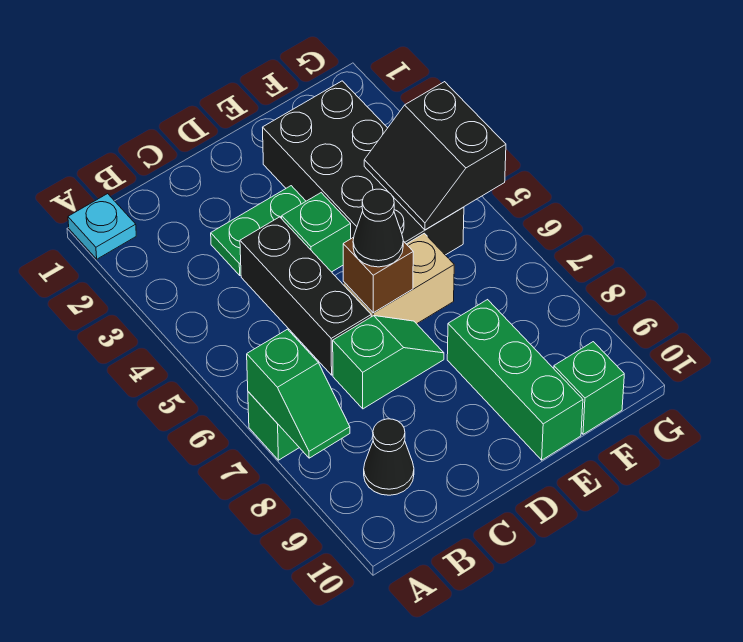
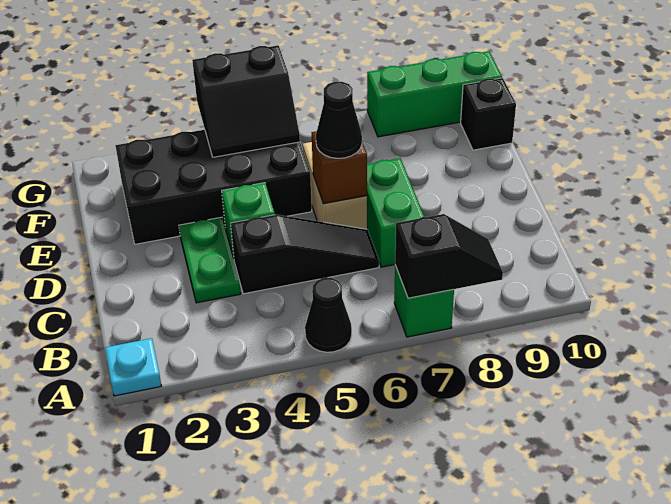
green 1x2 slope [247,329,350,458] -> black 1x2 slope [395,214,503,298]
black 1x1 cone [364,419,414,495] -> black 1x1 cone moved to [305,278,352,352]
black 1x3 brick [240,217,371,375] -> black 1x3 slope [231,215,379,294]
green 1x2 slope [333,316,444,409] -> green 1x2 brick [367,158,424,267]
green 1x3 brick [447,300,583,460] -> green 1x3 brick moved to [367,51,502,137]
green 1x1 brick [554,342,624,434] -> black 1x1 brick [461,78,516,150]

